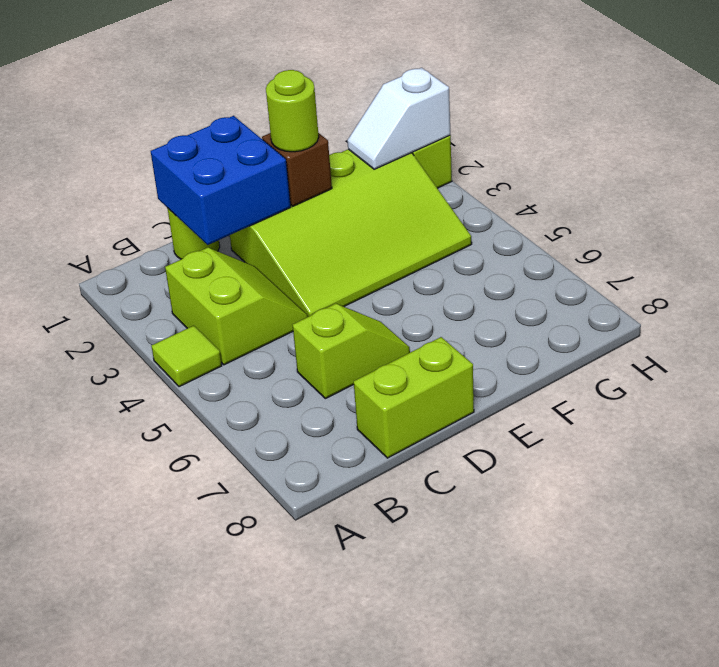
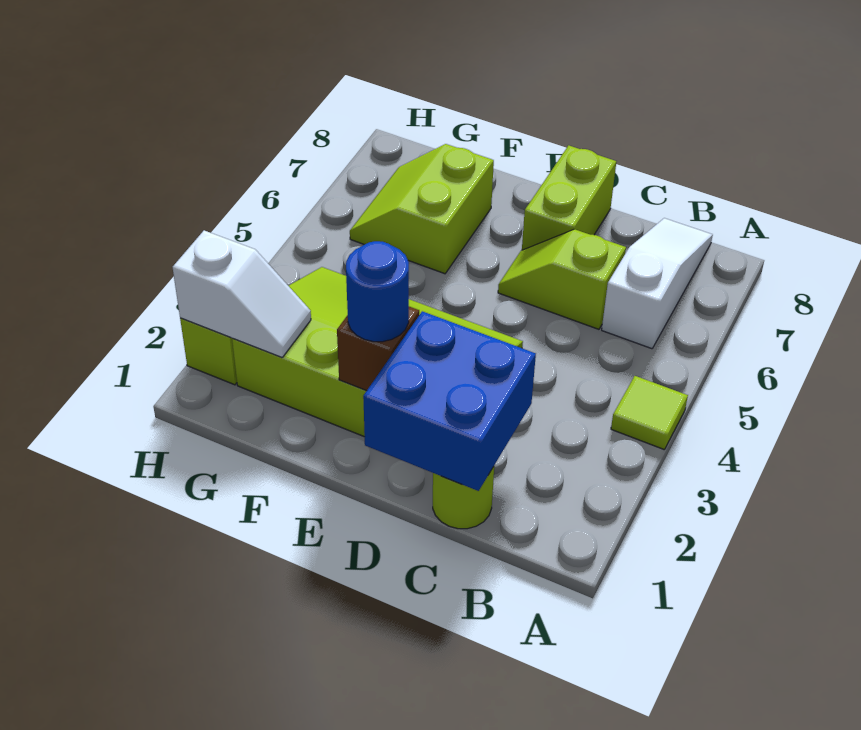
lime 2x2 slope [165,247,308,365] -> lime 2x2 slope moved to [350,144,494,274]
none -> white 1x3 slope [602,218,713,349]
lime 1x2 brick [354,337,474,458] -> lime 1x2 brick turned to [522,145,616,250]
lime 1x1 round brick [266,70,319,152] -> blue 1x1 round brick [346,241,409,342]

